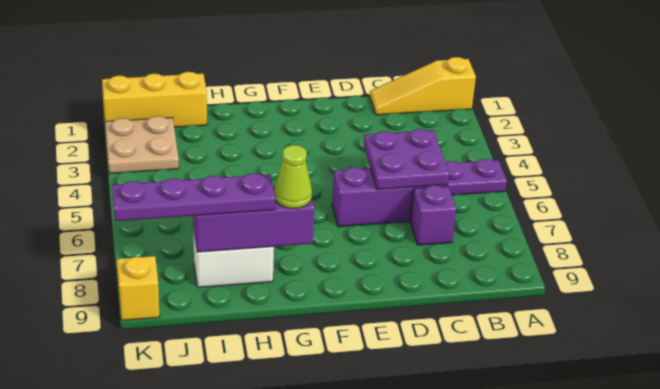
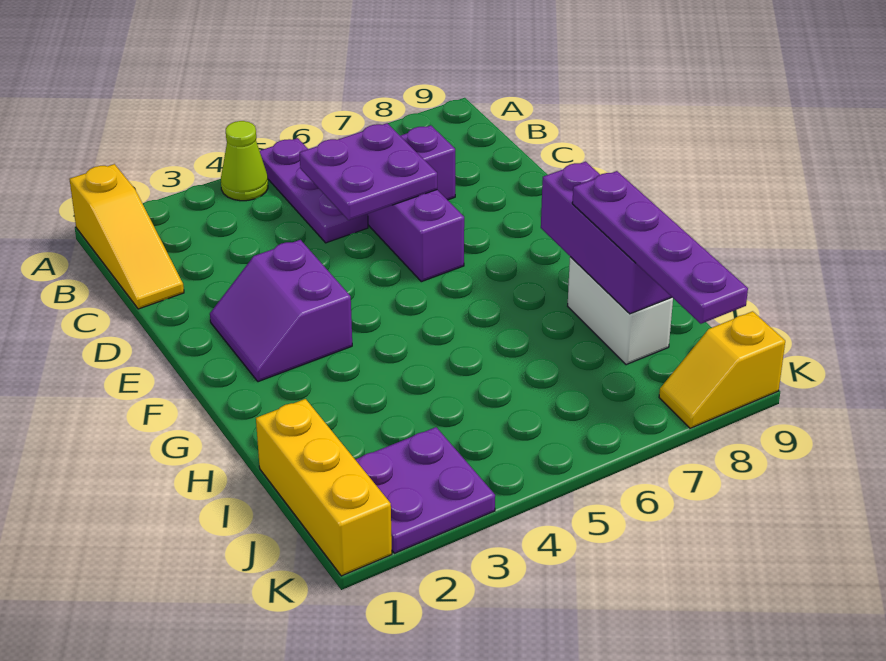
none -> purple 2x2 slope [210,240,352,382]
lime 1x1 cone [274,145,312,209] -> lime 1x1 cone moved to [221,121,268,201]
tan 2x2 plate [105,116,179,173] -> purple 2x2 plate [355,427,495,553]

